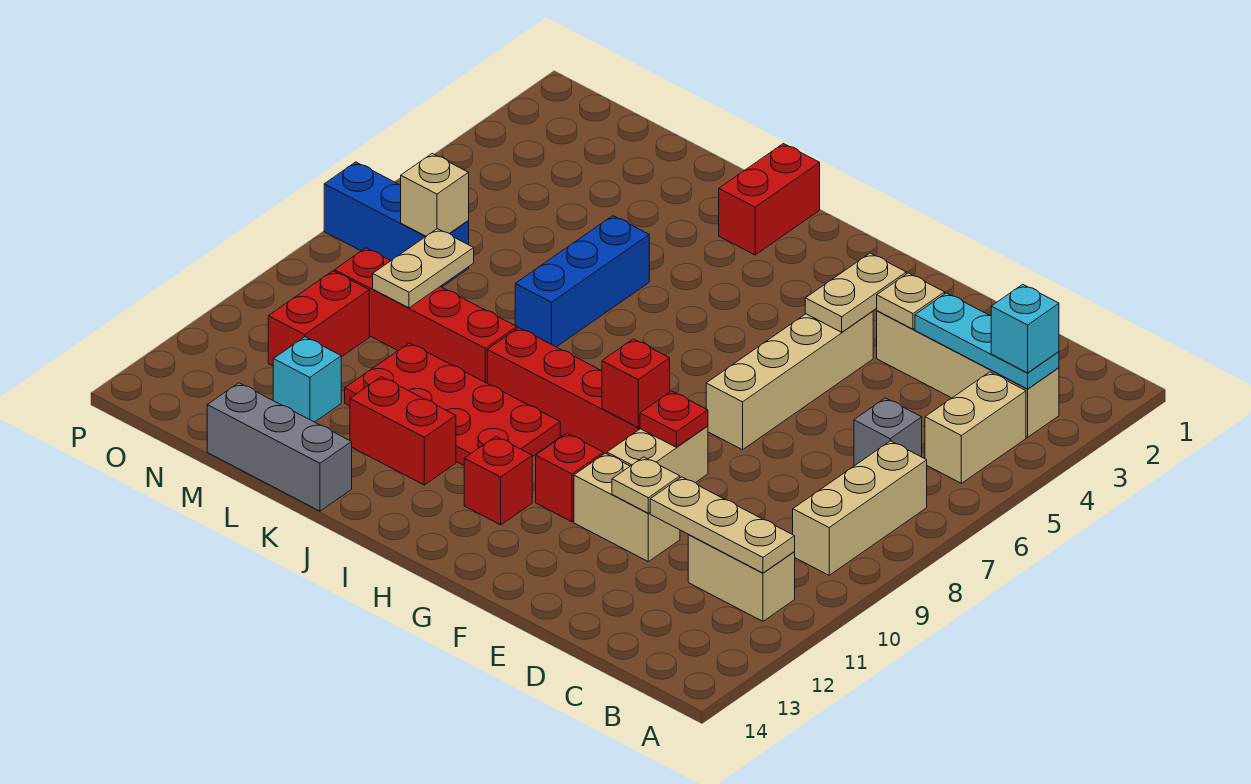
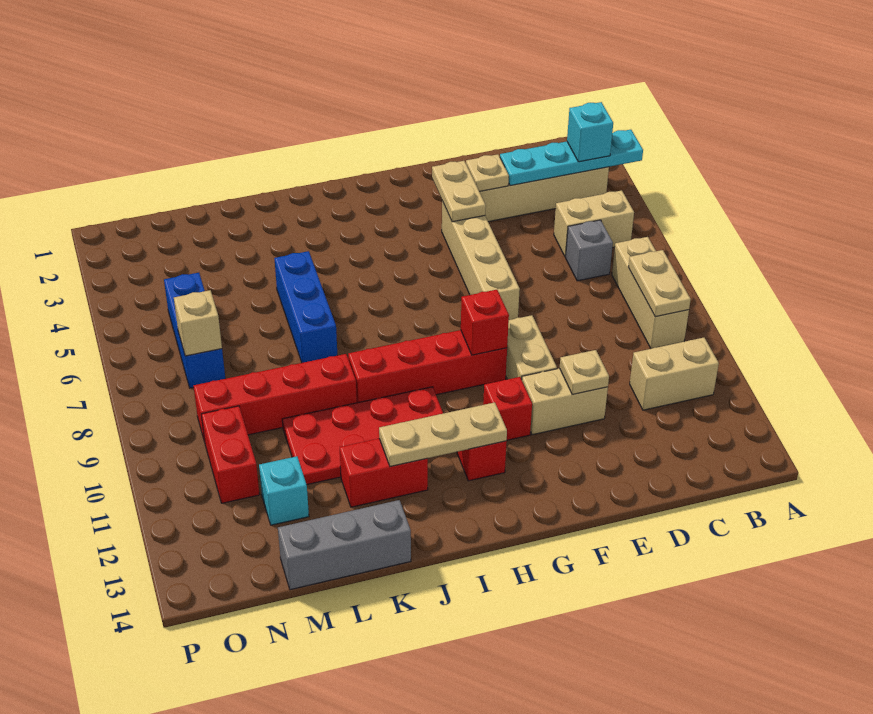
cyan 1x3 plate [915,293,1059,389] -> cyan 1x4 plate [500,130,643,186]
tan 1x2 brick [925,372,1026,483] -> tan 1x2 brick turned to [554,190,634,257]
tan 1x3 plate [650,477,795,573] -> tan 1x3 plate moved to [379,402,507,467]
red 1x1 plate [640,391,708,447] -> none
red 1x2 brick [719,144,820,255] -> none
tan 1x2 plate [373,229,474,308] -> tan 1x2 plate moved to [628,250,691,317]
blue 1x3 brick [324,162,469,287] -> blue 1x3 brick turned to [164,273,225,388]

